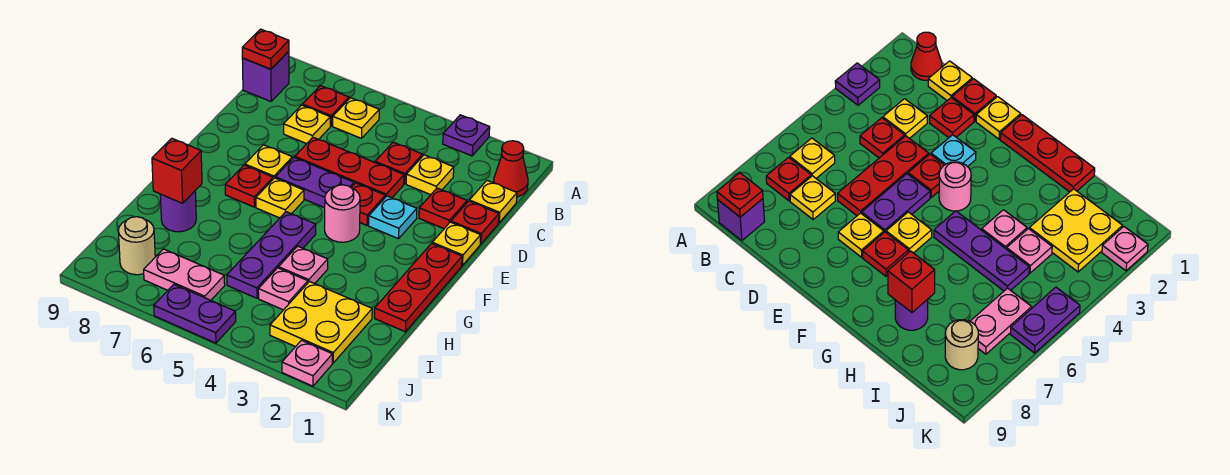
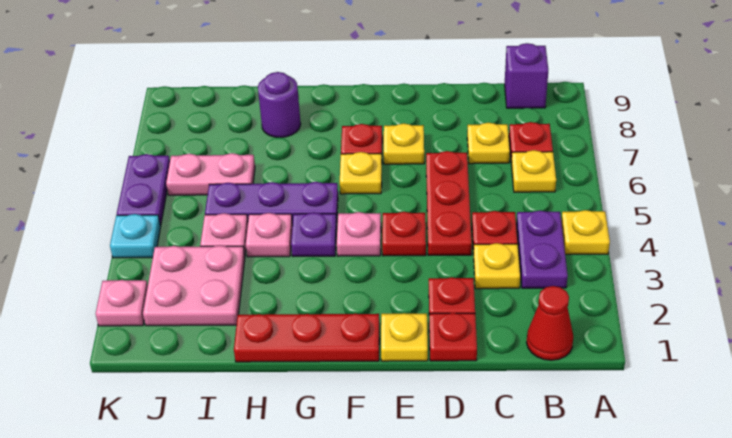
purple 1x1 plate [443,115,490,156] -> purple 1x1 plate moved to [291,212,337,257]
red 1x1 plate [242,29,289,69] -> none
yellow 1x1 plate [469,181,517,223] -> yellow 1x1 plate moved to [561,210,610,254]
cyan 1x1 plate [369,196,417,239] -> cyan 1x1 plate moved to [110,214,161,258]
purple 1x2 plate [275,158,354,208] -> purple 1x2 plate moved to [516,210,568,288]
pink 1x1 round brick [325,185,360,242] -> pink 1x1 plate [337,212,381,256]
red 1x1 brick [152,138,202,203] -> none
yellow 2x2 plate [270,282,372,363] -> pink 2x2 plate [143,245,245,326]
pink 1x2 plate [144,249,225,300] -> pink 1x2 plate turned to [166,153,255,195]
tan 1x1 round brick [118,217,155,275] -> none

